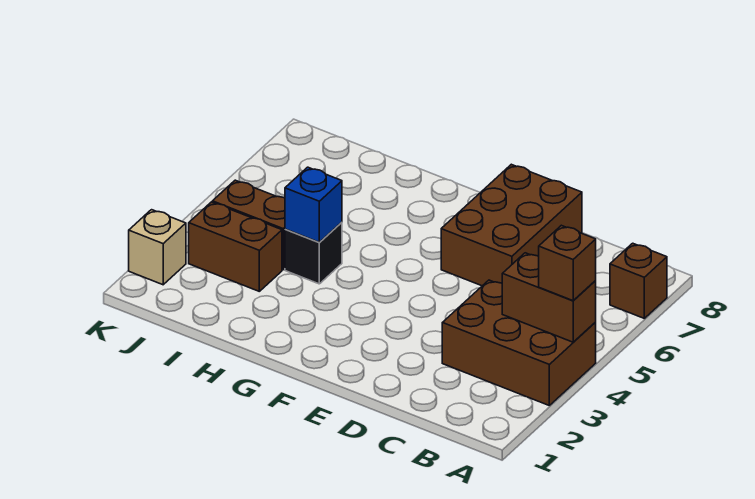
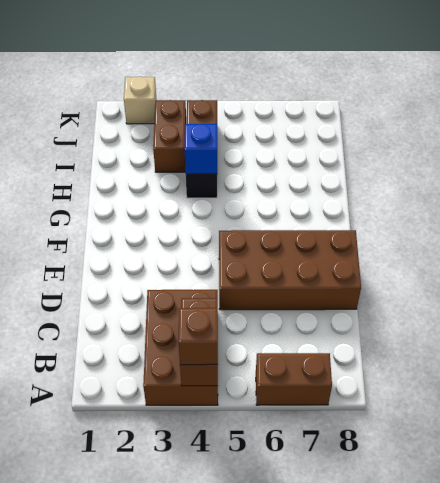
brown 1x1 brick [610,243,667,318] -> brown 1x2 brick [256,353,332,405]
brown 2x3 brick [441,164,582,286] -> brown 2x4 brick [219,230,361,310]

